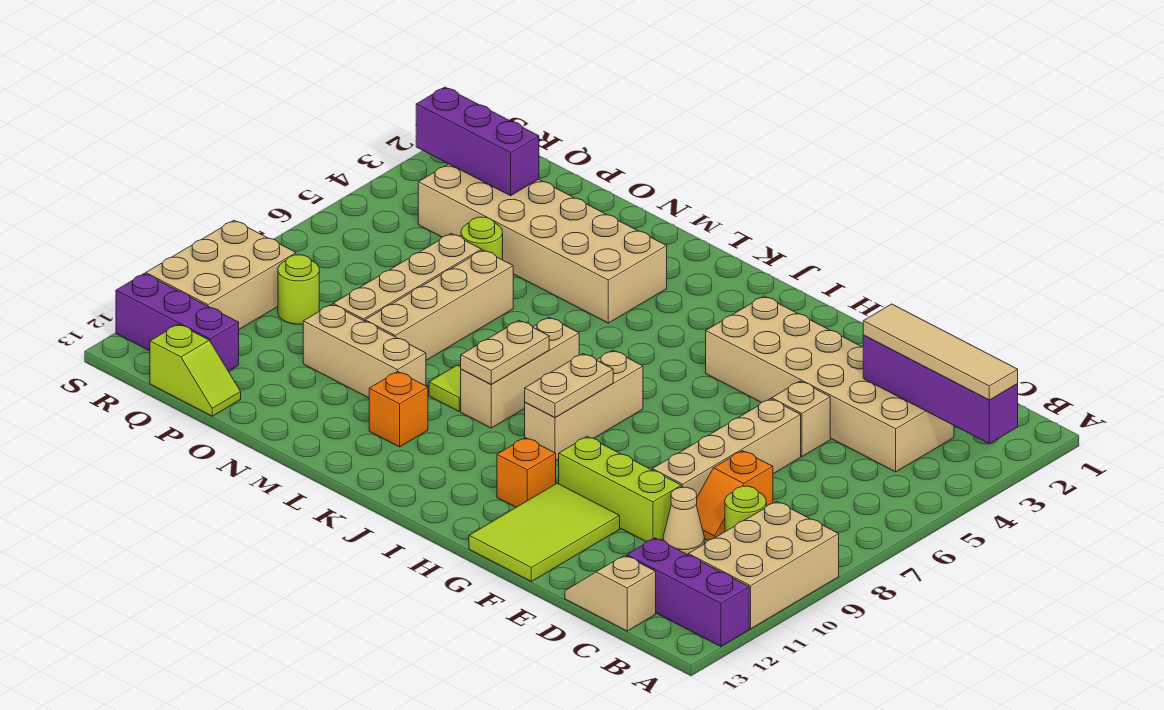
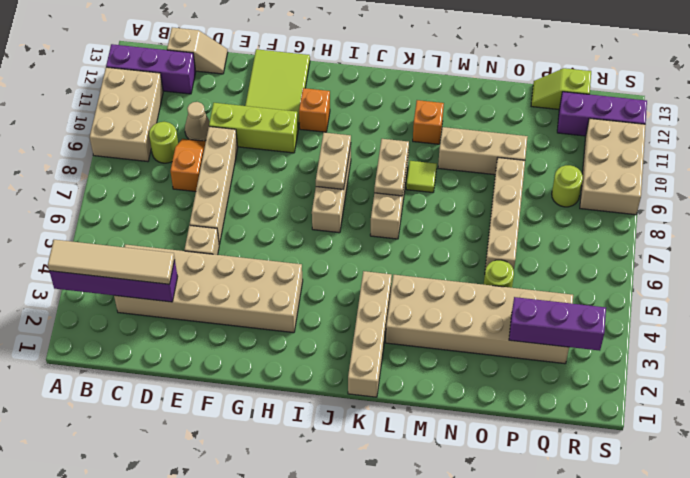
tan 1x4 brick [365,250,513,360] -> tan 1x4 brick moved to [348,271,392,397]

